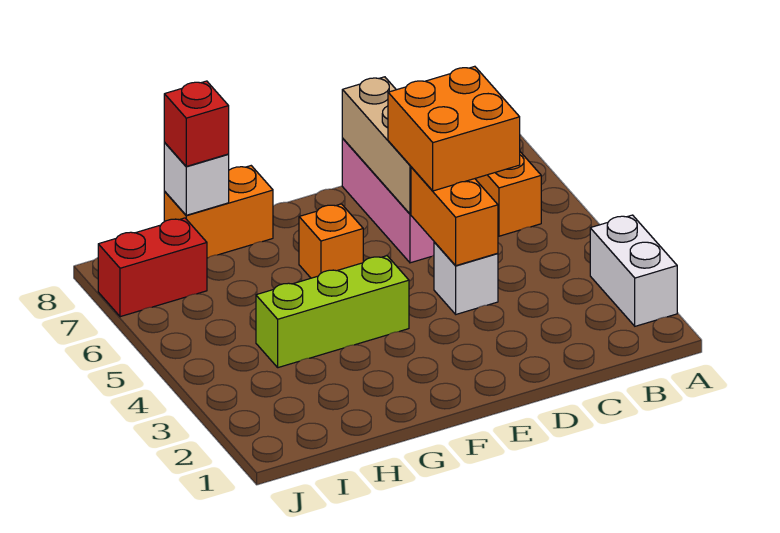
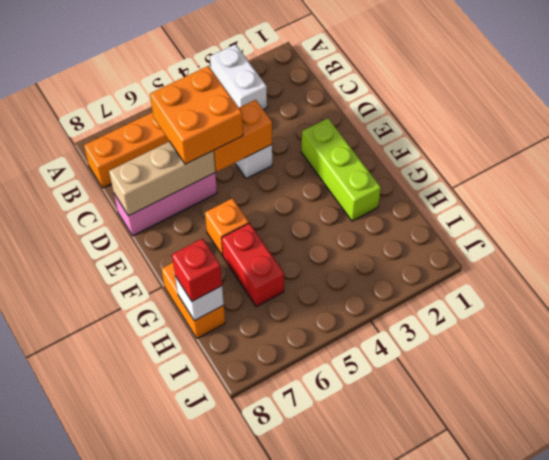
white 1x2 brick [590,215,677,326] -> white 1x2 brick turned to [210,44,267,110]
lime 1x3 brick [256,256,409,368] -> lime 1x3 brick moved to [301,118,381,221]
red 1x2 brick [98,218,207,317] -> red 1x2 brick moved to [222,223,284,307]

